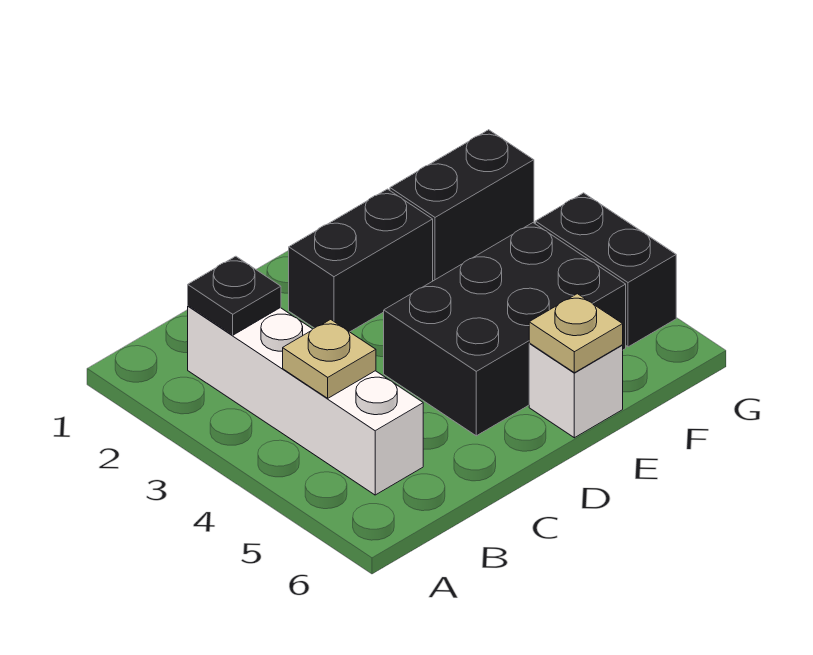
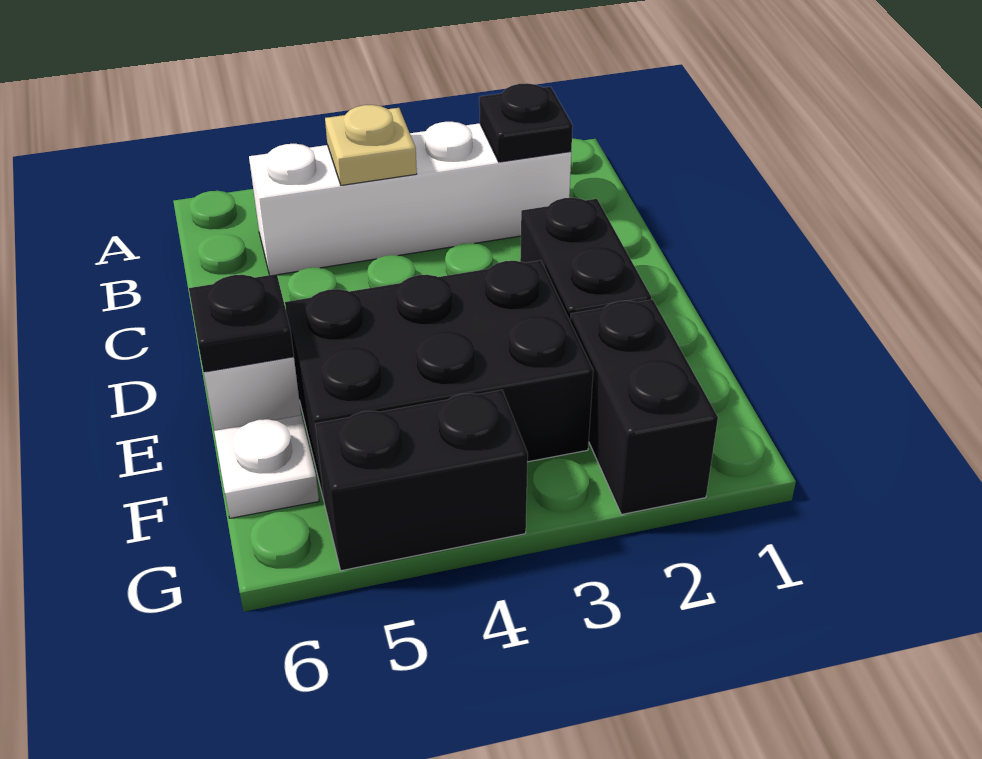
black 2x3 brick [384,223,626,436] -> black 2x3 brick turned to [285,260,593,500]
tan 1x1 plate [529,294,623,373] -> black 1x1 plate [189,274,294,372]
none -> white 1x1 plate [214,415,319,518]

